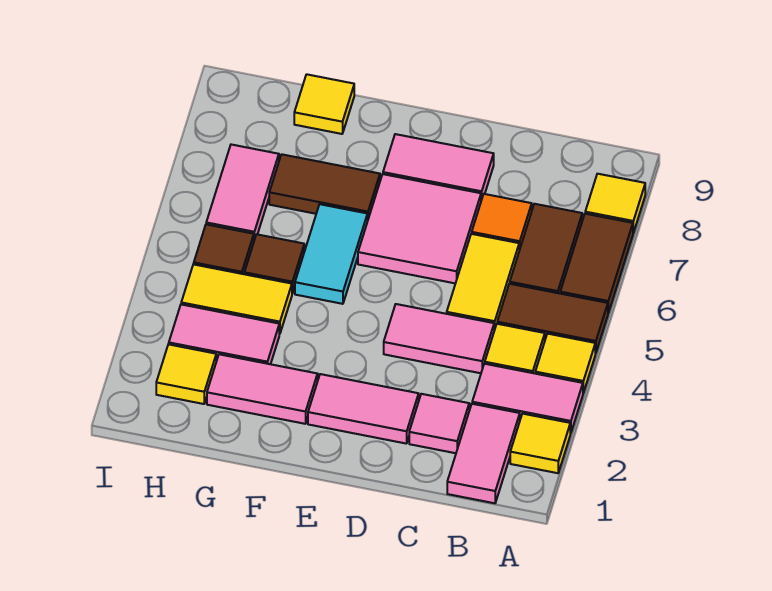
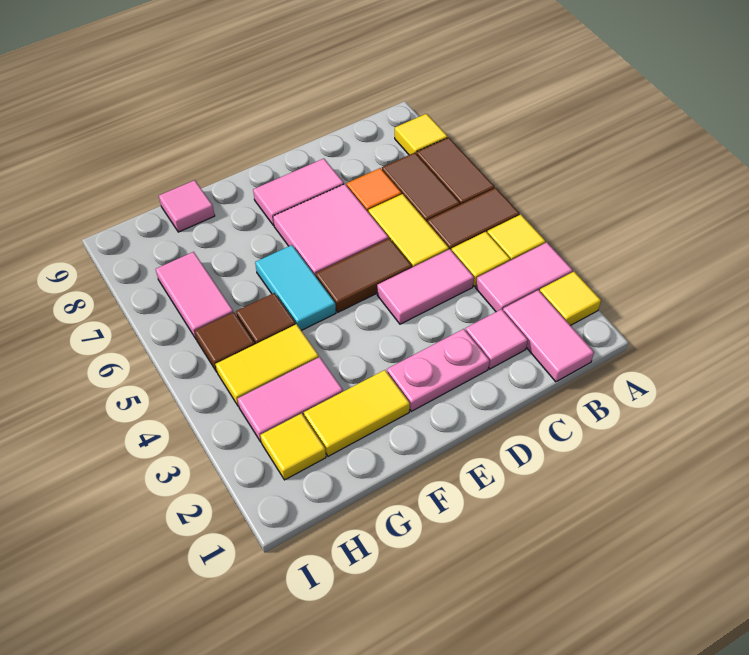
pink 1x2 tile [308,374,419,444] -> pink 1x2 plate [387,329,490,411]
pink 1x2 tile [207,354,318,424] -> yellow 1x2 tile [304,370,410,456]
brown 1x2 tile [269,154,380,219] -> brown 1x2 tile moved to [316,238,412,312]
yellow 1x1 tile [294,74,354,134] -> pink 1x1 tile [159,180,215,232]

